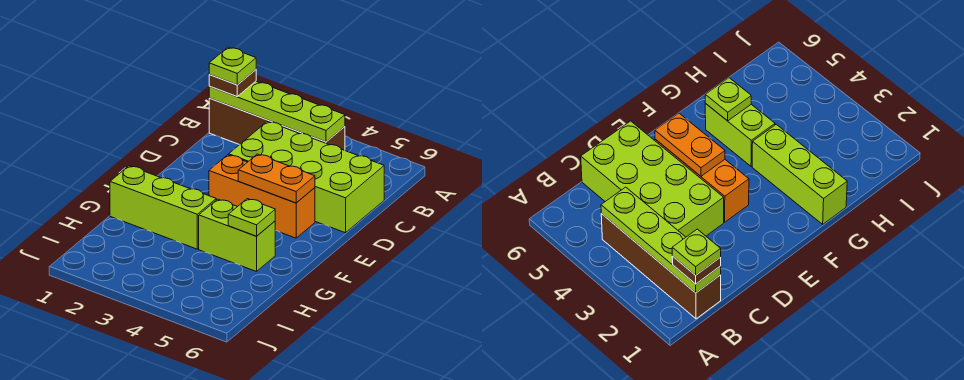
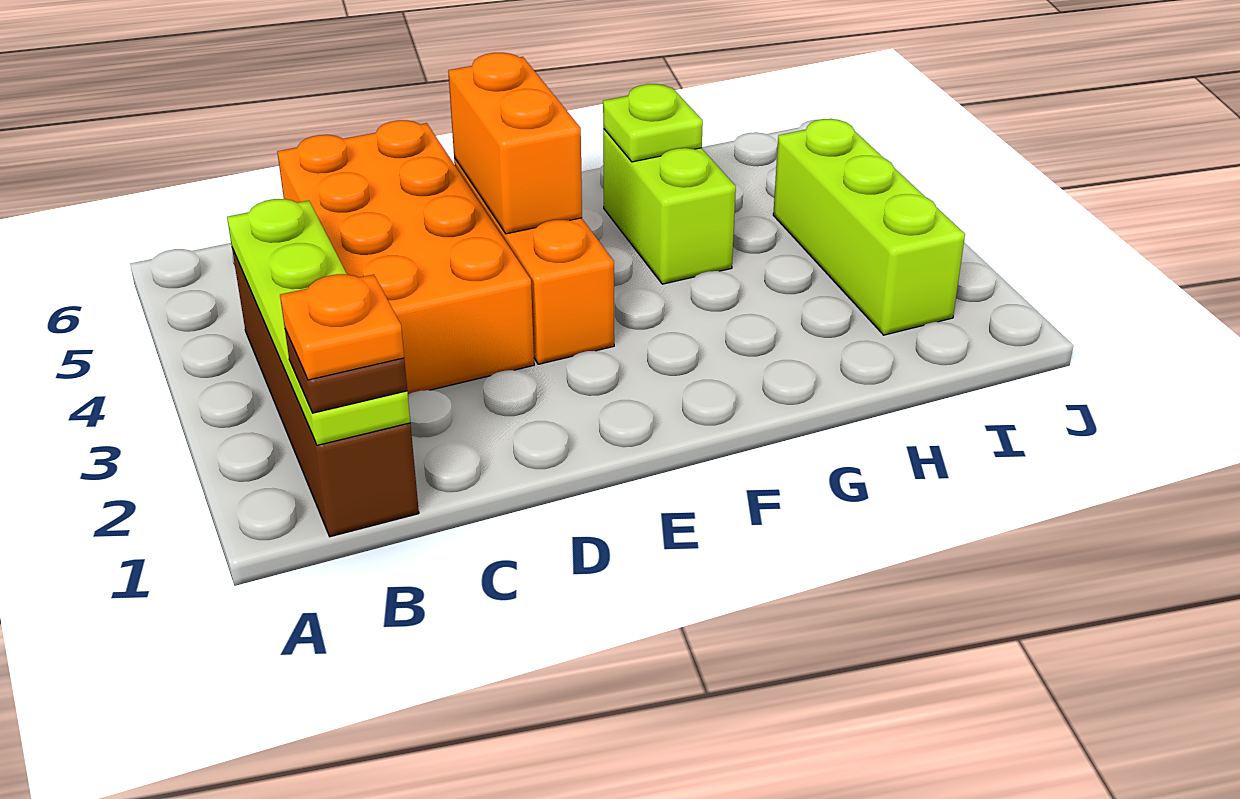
lime 1x1 plate [209,47,256,85] -> orange 1x1 plate [280,274,404,380]
lime 2x4 brick [229,122,384,233] -> orange 2x4 brick [277,120,534,394]
orange 1x2 plate [238,154,315,203] -> orange 1x2 brick [448,53,582,234]
lime 1x3 brick [110,166,216,249] -> lime 1x3 brick moved to [773,119,965,335]

